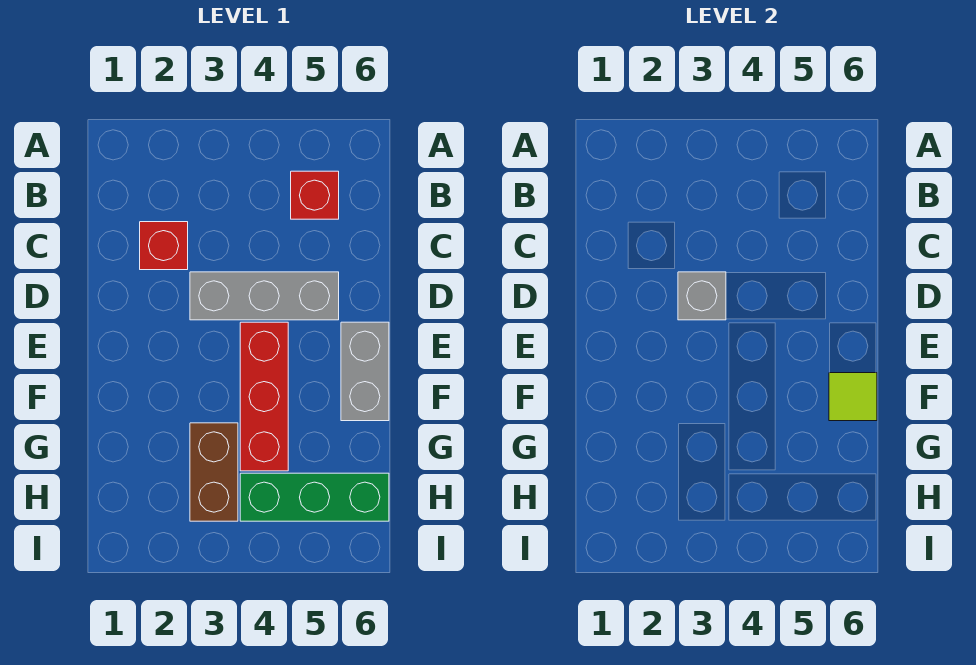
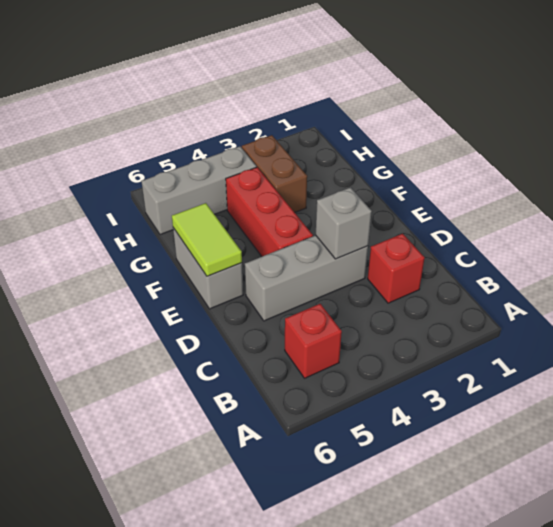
lime 1x1 tile [829,373,877,421] -> lime 1x2 tile [172,203,242,276]
green 1x3 brick [240,473,389,521] -> grey 1x3 brick [141,146,256,235]

